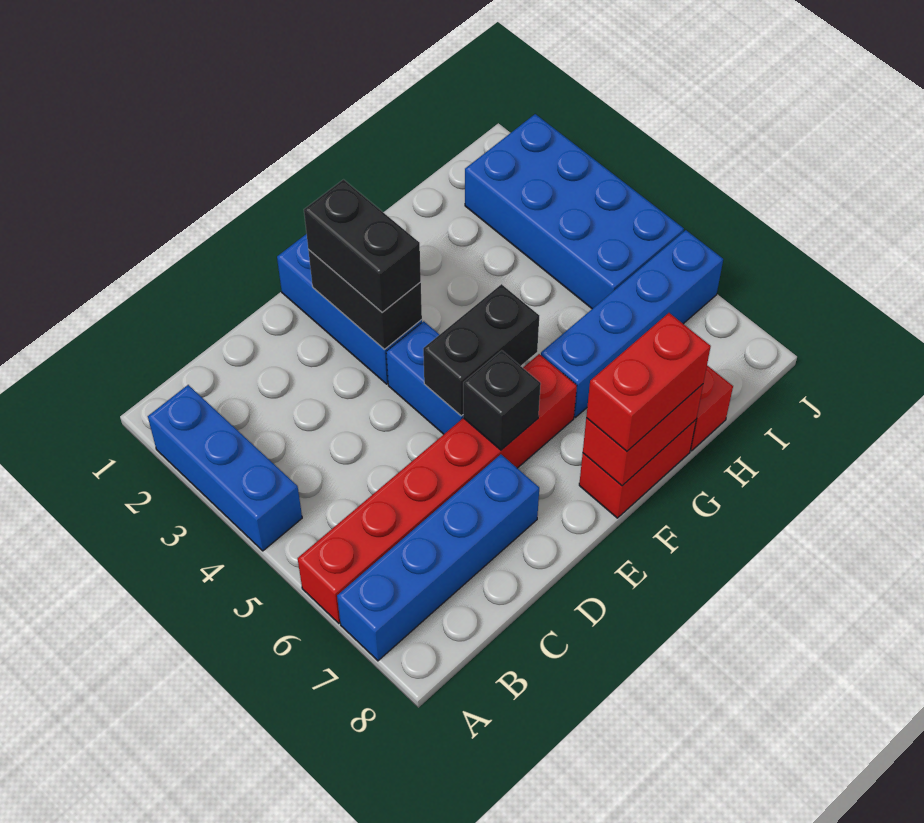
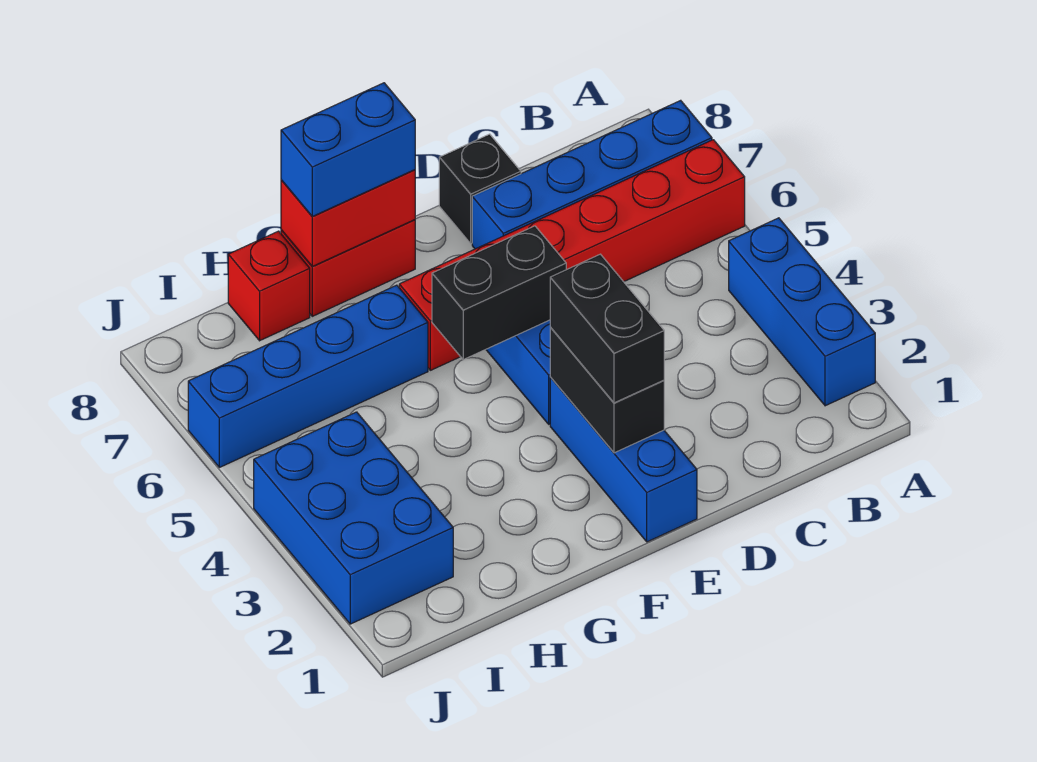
black 1x1 brick [463,350,541,450] -> black 1x1 brick moved to [439,134,521,243]
red 1x2 brick [586,313,711,451] -> blue 1x2 brick [281,83,415,216]
blue 2x4 brick [465,114,684,309] -> blue 2x3 brick [254,412,453,624]

